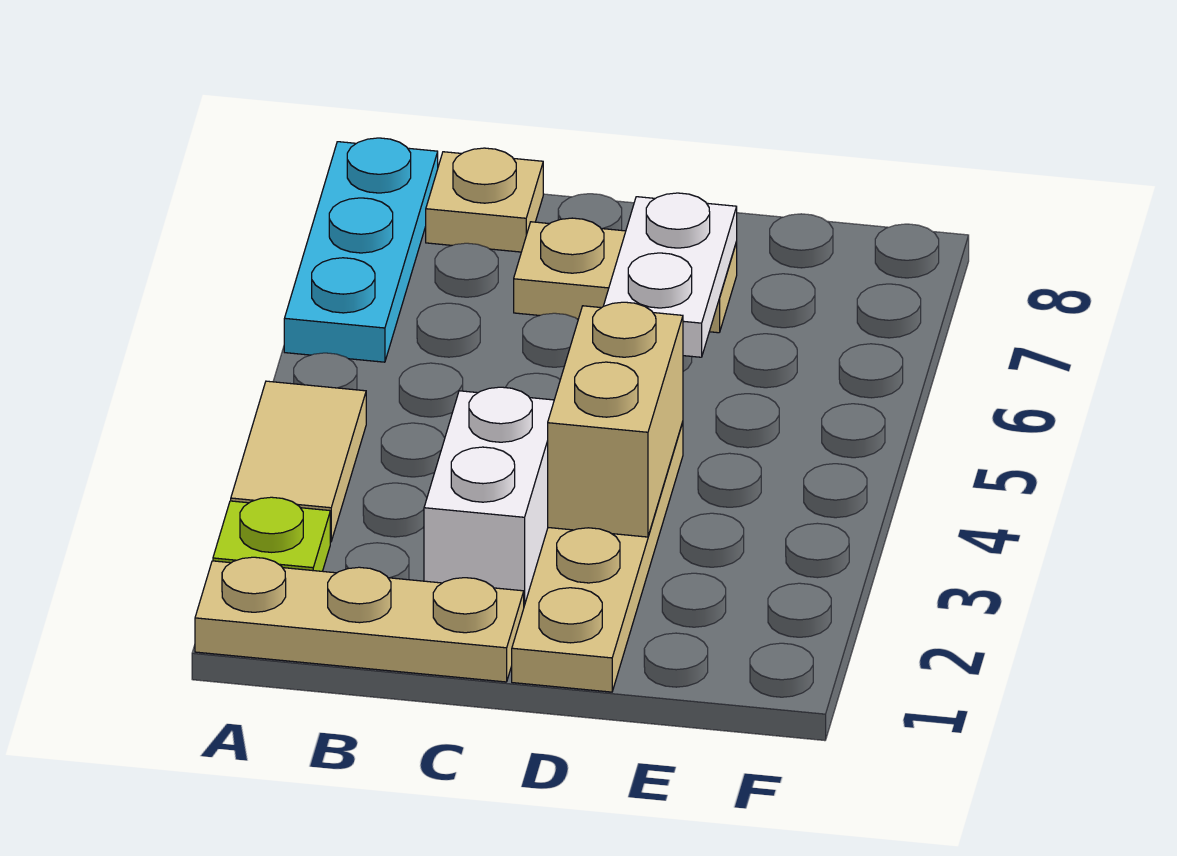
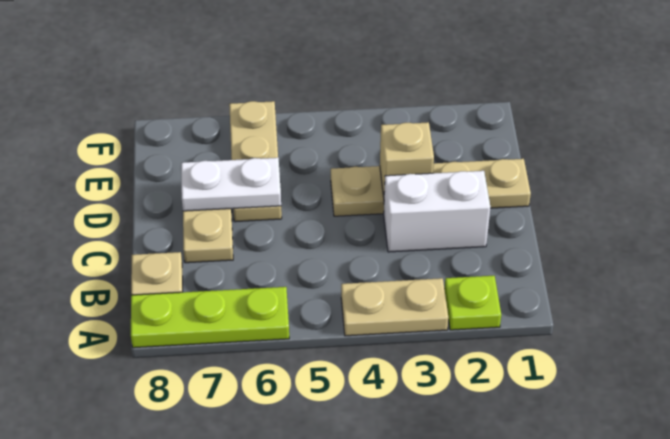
tan 1x3 plate [195,557,524,682] -> tan 1x3 plate moved to [229,101,282,222]
tan 1x2 tile [231,381,366,542] -> tan 1x2 plate [341,278,448,336]
cyan 1x3 plate [284,138,438,362] -> lime 1x3 plate [131,287,289,348]
tan 1x2 brick [548,302,683,537] -> tan 1x1 brick [380,122,434,197]

